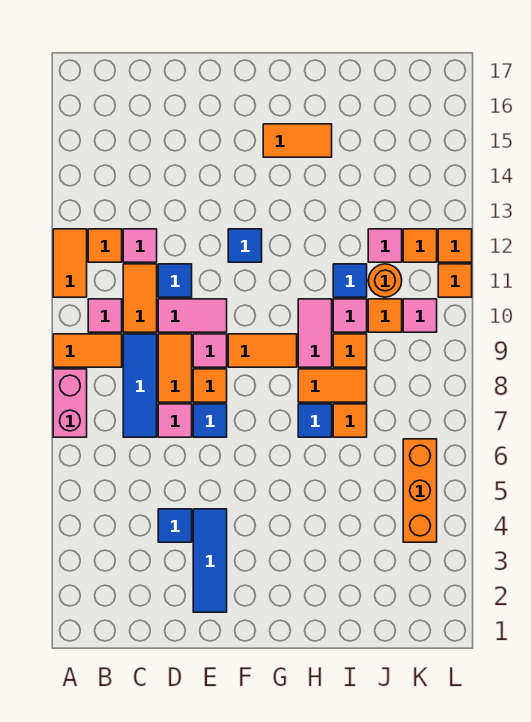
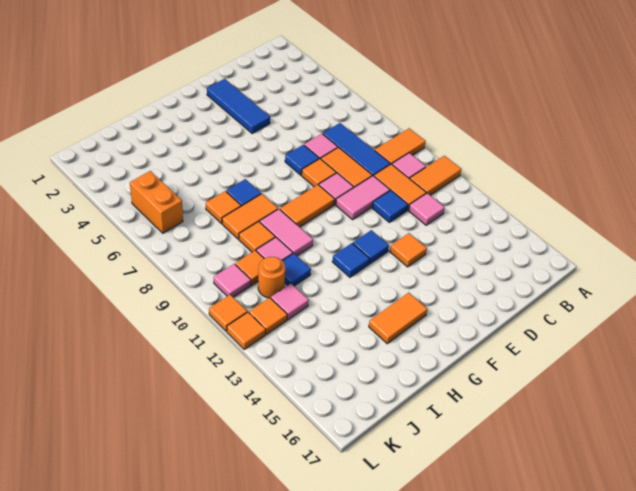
pink 1x2 brick [53,369,87,437] -> none
orange 1x2 tile [53,229,87,297] -> orange 1x2 tile turned to [410,156,461,195]
orange 1x1 tile [88,229,122,262] -> orange 1x1 tile moved to [390,233,427,267]
blue 1x1 tile [158,509,192,542] -> blue 1x1 tile moved to [332,243,369,277]
orange 1x3 brick [403,439,437,542] -> orange 1x2 brick [130,171,183,233]

